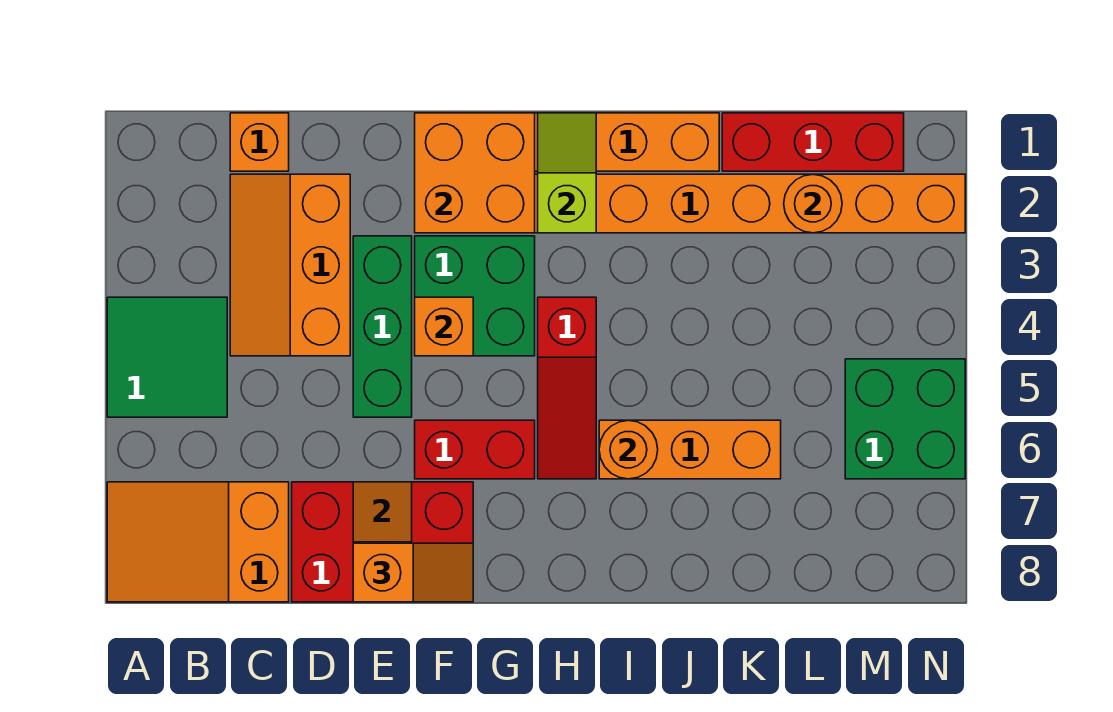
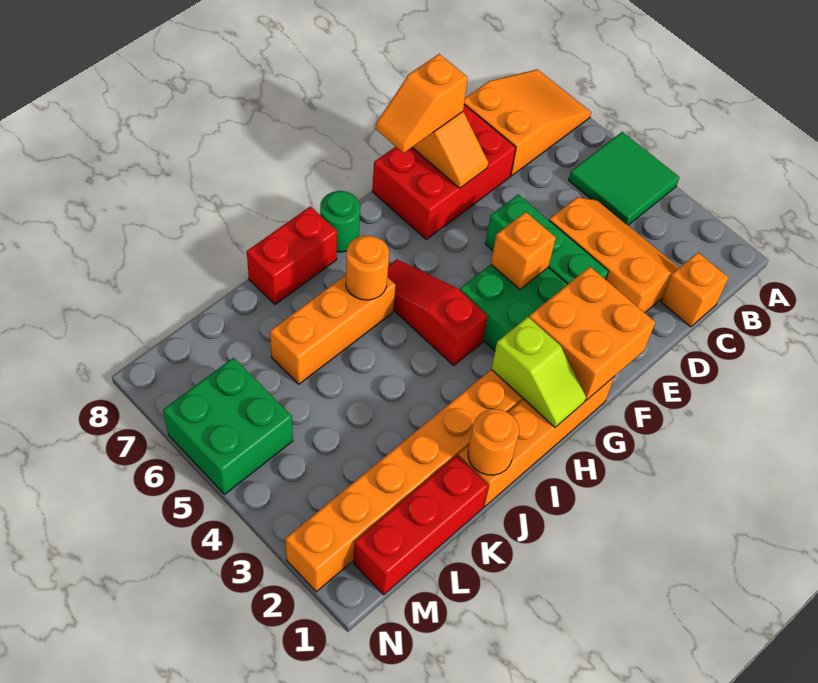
red 1x2 brick [415,420,535,479] -> red 1x2 brick moved to [247,207,337,304]
none -> green 1x1 round brick [320,191,360,252]
orange 1x1 round brick [784,174,842,233] -> orange 1x1 round brick moved to [468,409,519,475]

